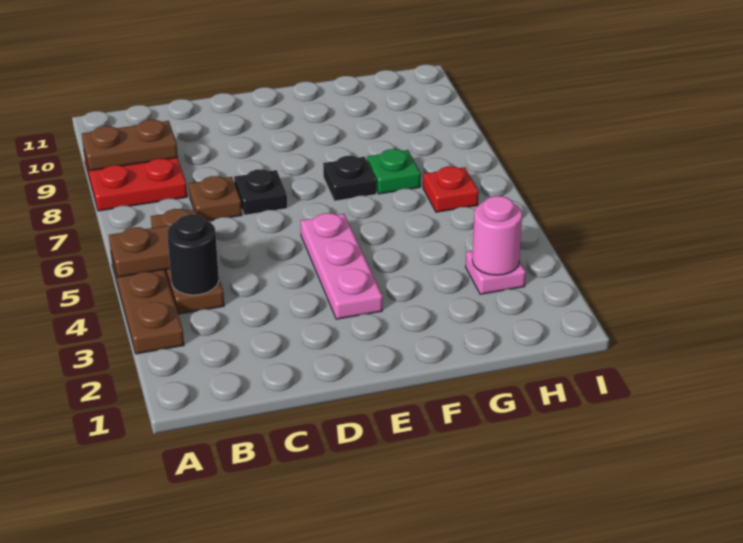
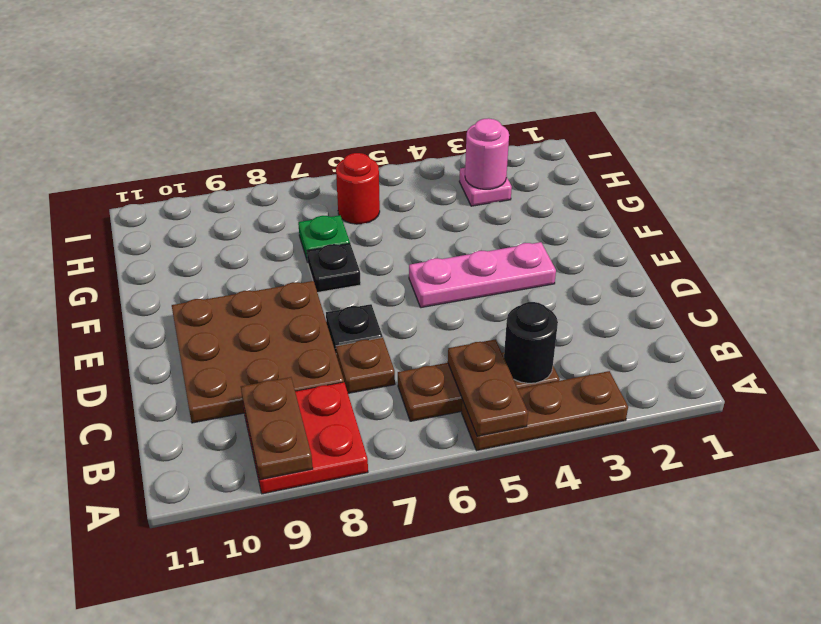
none -> brown 3x3 plate [172,281,344,423]
red 1x1 plate [423,167,479,212] -> red 1x1 round brick [336,153,380,224]

